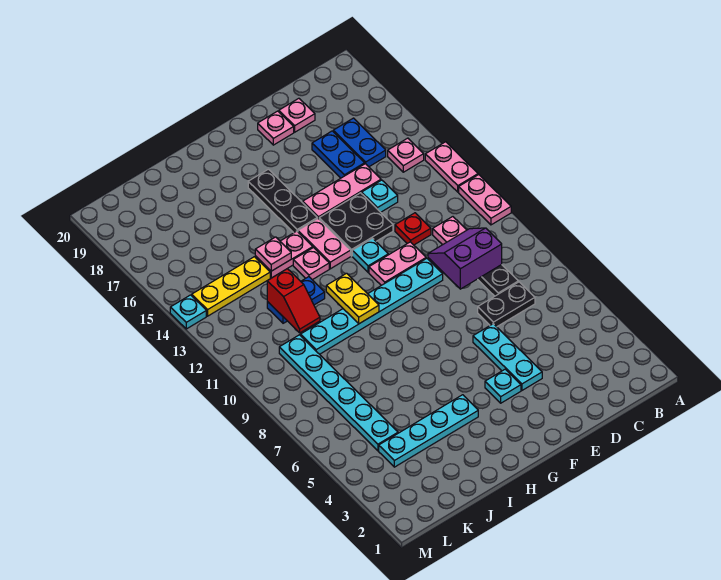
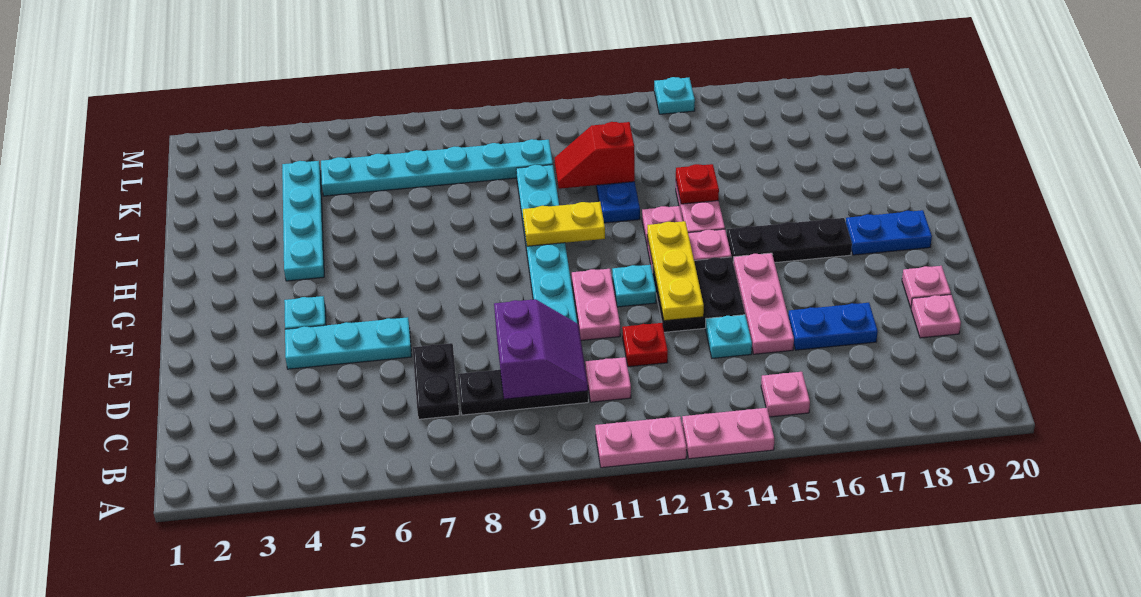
blue 1x2 plate [333,118,386,167] -> blue 1x2 plate moved to [846,210,932,255]
pink 1x1 plate [255,237,291,271] -> red 1x1 plate [676,164,719,204]
yellow 1x3 plate [192,257,270,316] -> yellow 1x3 plate moved to [647,221,704,321]

